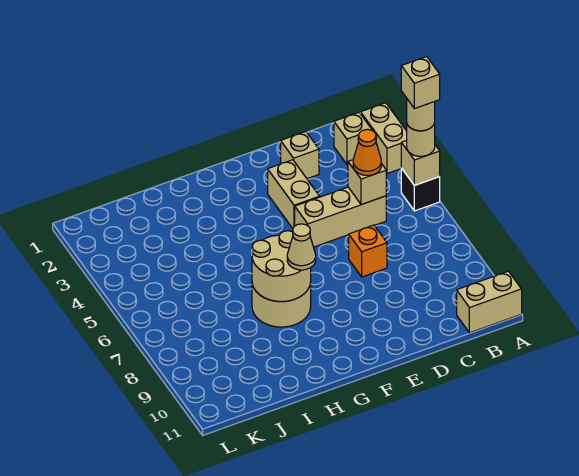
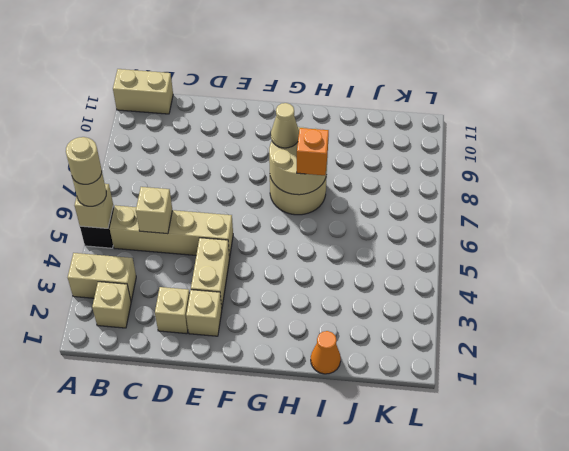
tan 1x2 brick [361,103,407,174] -> tan 1x2 brick turned to [68,253,136,301]
tan 1x1 brick [401,57,440,109] -> tan 1x1 brick moved to [186,290,222,336]
tan 1x3 brick [295,187,386,247] -> tan 1x4 brick [110,205,233,258]
orange 1x1 cone [353,129,381,175] -> orange 1x1 cone moved to [311,331,341,374]
orange 1x1 brick [349,225,387,277] -> orange 1x1 brick moved to [297,128,329,175]

